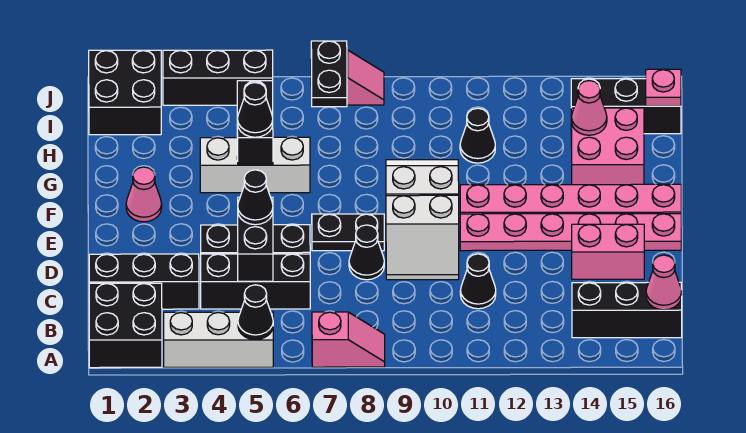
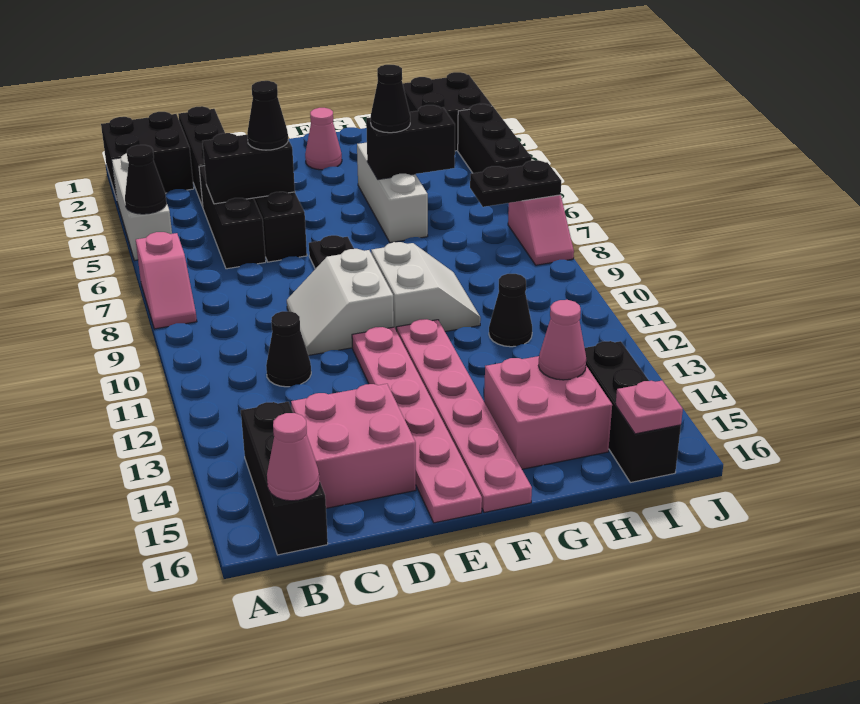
black 1x1 cone [349,225,384,280] -> none
pink 1x2 brick [572,224,644,279] -> pink 2x2 brick [291,384,416,508]

